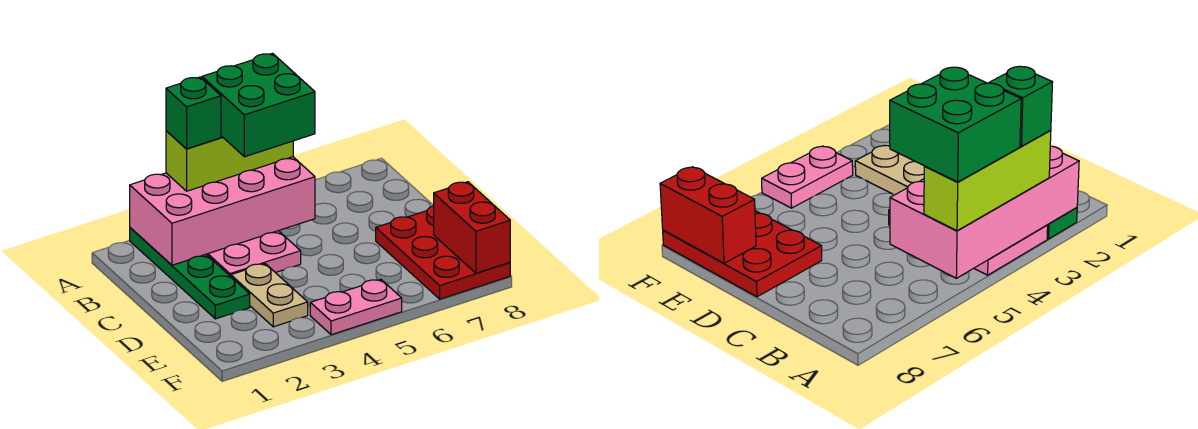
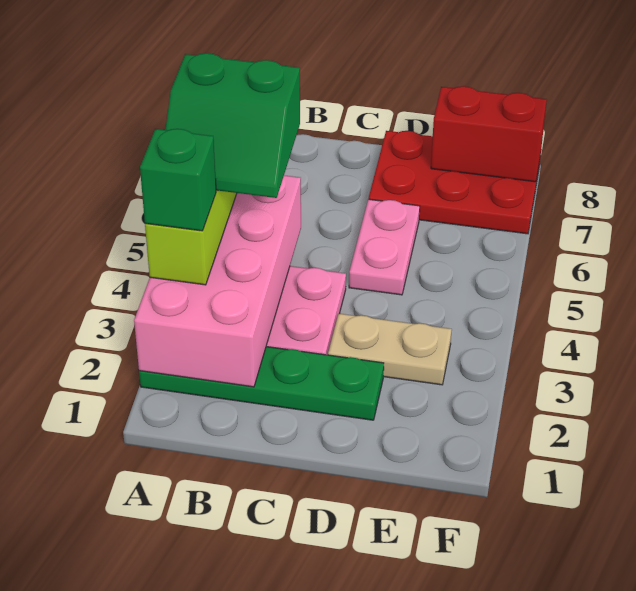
green 2x2 brick [202,53,315,157] -> green 2x2 slope [165,53,300,198]
pink 1x2 plate [310,279,402,335] -> pink 1x2 plate moved to [349,199,420,295]

